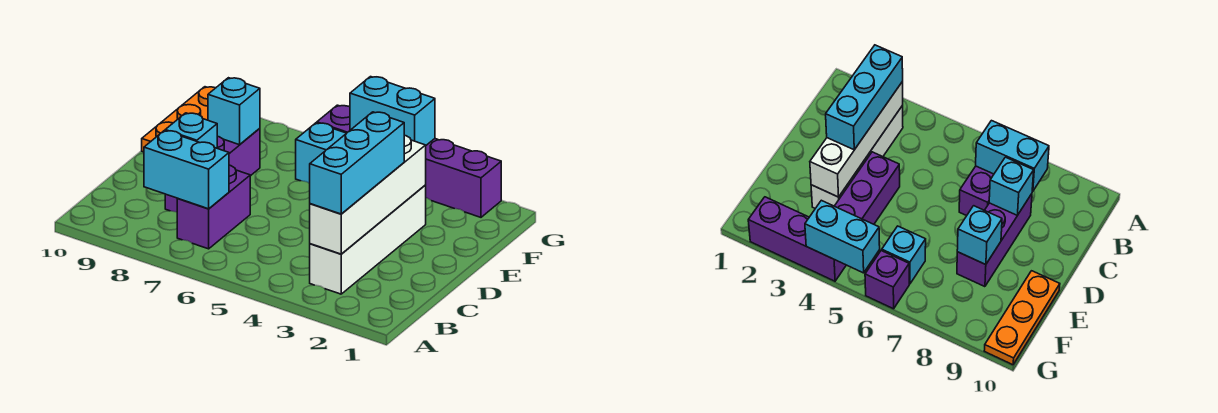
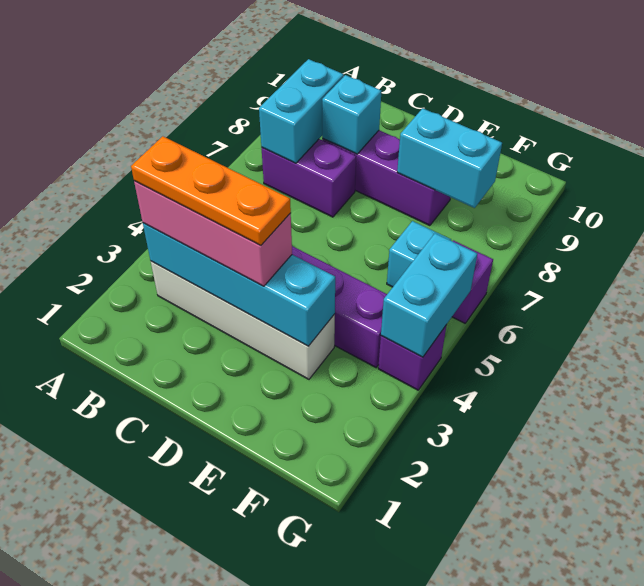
white 1x4 brick [310,135,426,254] -> cyan 1x4 brick [143,223,335,346]
cyan 1x3 brick [310,112,404,214] -> pink 1x3 brick [134,181,292,286]
cyan 1x1 brick [208,78,260,145] -> cyan 1x2 brick [397,108,502,208]
orange 1x3 plate [142,87,215,152] -> orange 1x3 plate moved to [131,136,291,246]
purple 1x3 brick [426,139,501,217] -> purple 1x1 brick [378,325,447,390]

